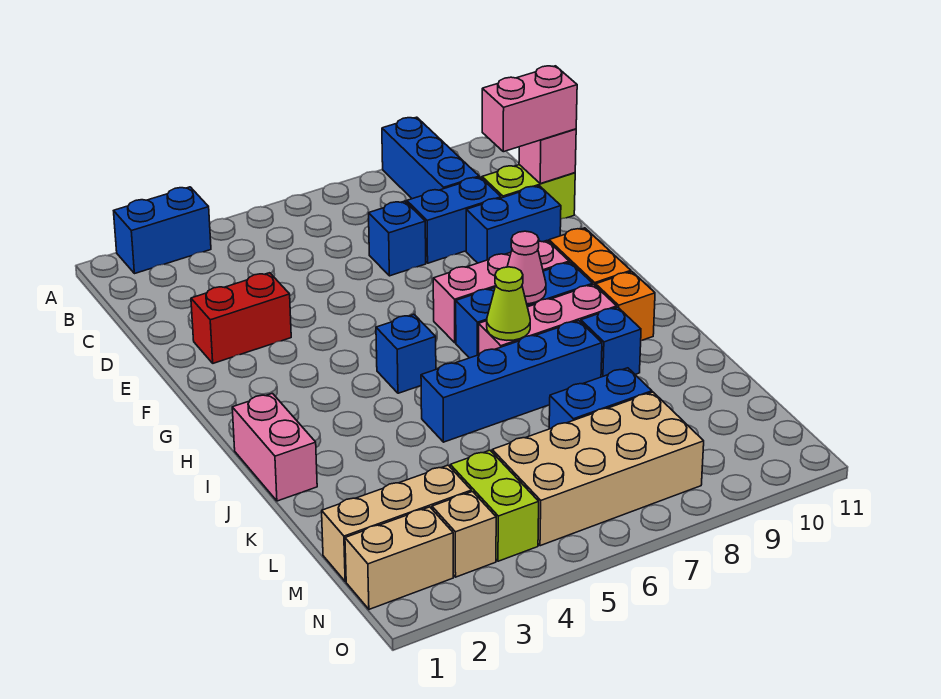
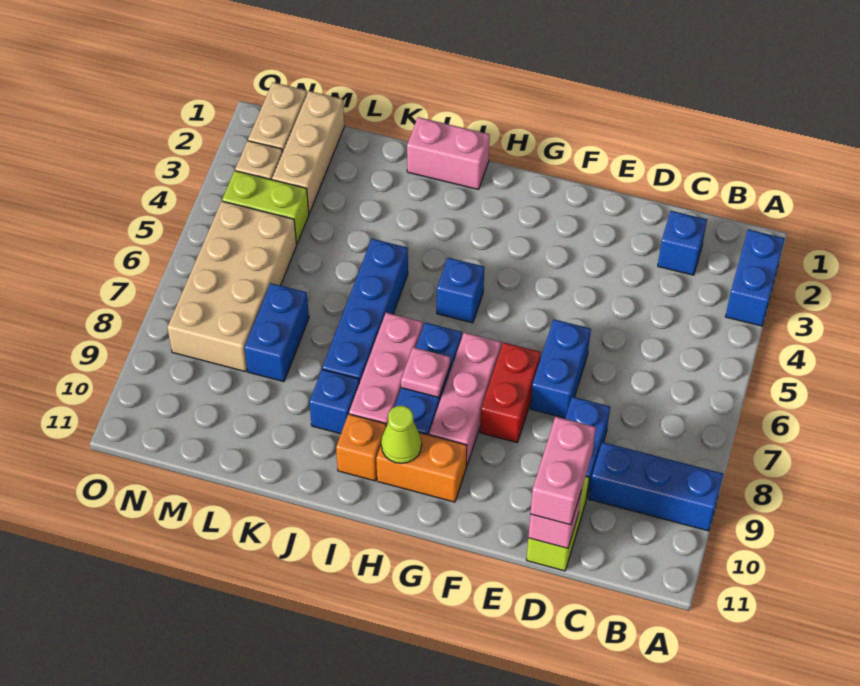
blue 1x1 brick [369,201,426,276] -> blue 1x1 brick moved to [658,211,707,275]
red 1x2 brick [191,273,291,363] -> red 1x2 brick moved to [480,342,541,443]
blue 1x2 brick [466,186,561,263] -> blue 1x2 brick moved to [530,319,591,418]
pink 1x1 cone [507,231,546,304] -> pink 1x1 plate [401,347,450,397]
lime 1x1 cone [487,267,530,340] -> lime 1x1 cone moved to [381,406,422,463]

